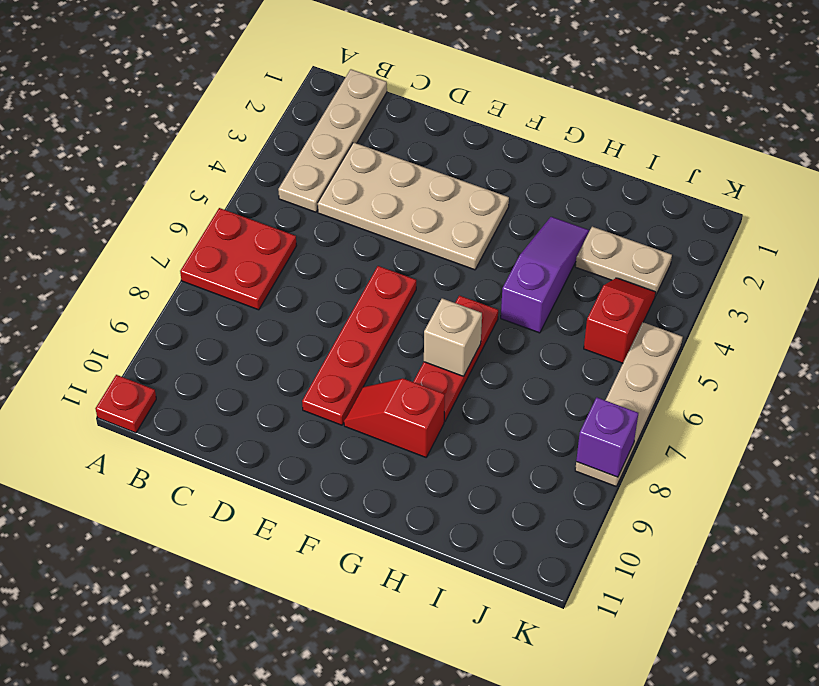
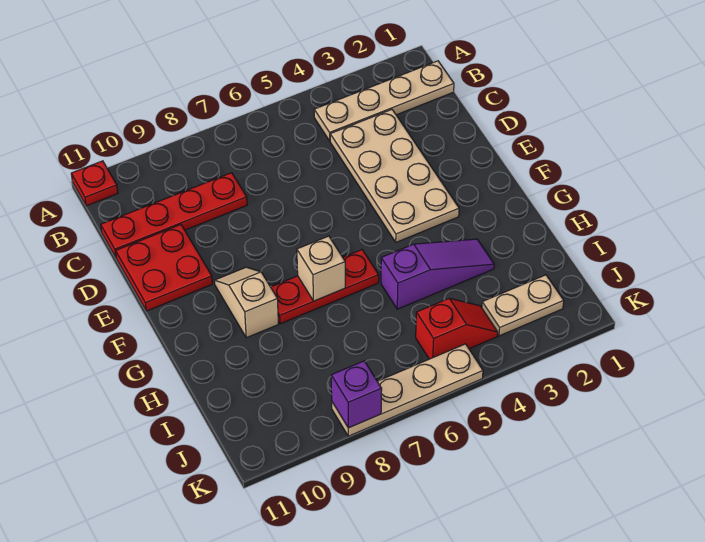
red 2x2 plate [180,208,297,310] -> red 2x2 plate moved to [116,225,212,311]
red 1x4 plate [302,266,416,425] -> red 1x4 plate moved to [101,173,247,257]
red 1x2 slope [344,379,445,457] -> tan 1x2 slope [215,267,278,338]
tan 1x2 plate [575,227,672,296] -> tan 1x2 plate turned to [482,275,564,336]

